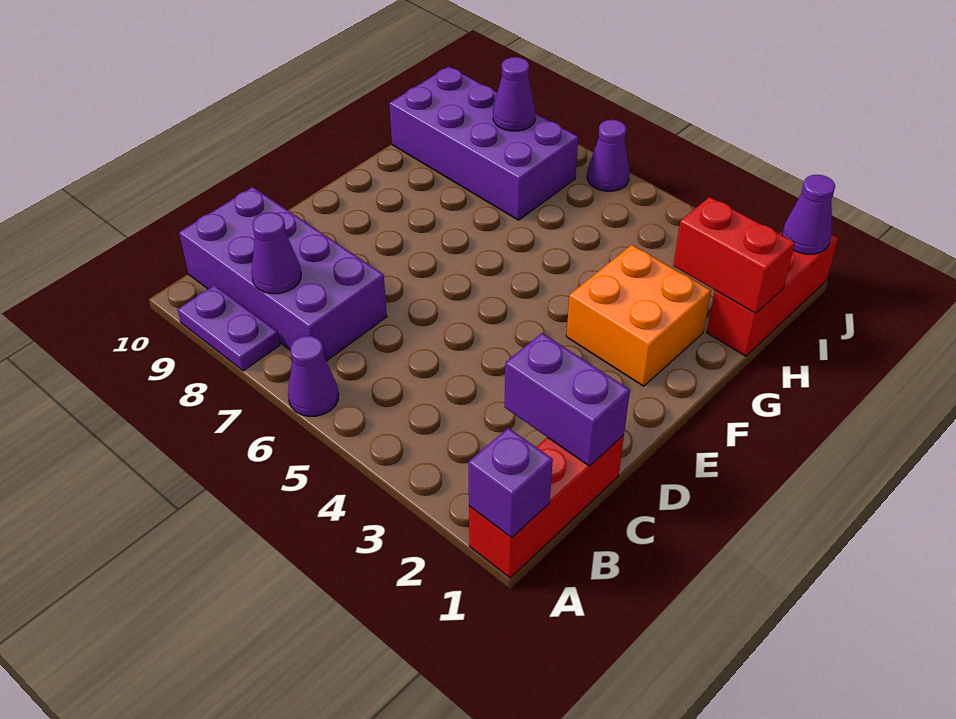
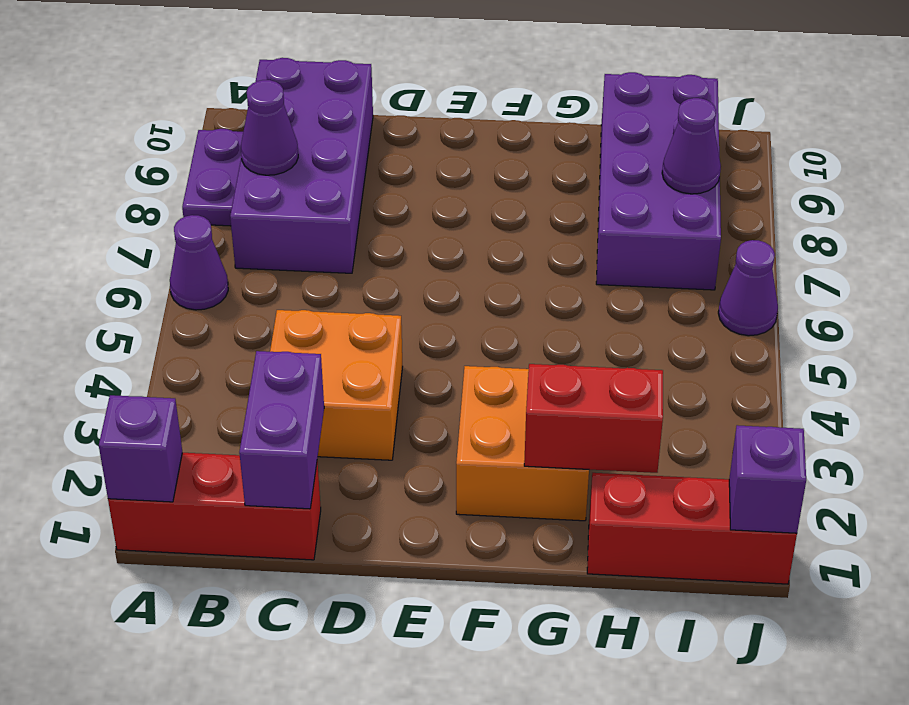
none -> orange 2x2 brick [270,310,403,460]
red 1x2 brick [673,197,795,314] -> red 1x2 brick turned to [524,364,663,473]
purple 1x1 cone [782,175,835,254] -> purple 1x1 brick [729,425,806,533]

